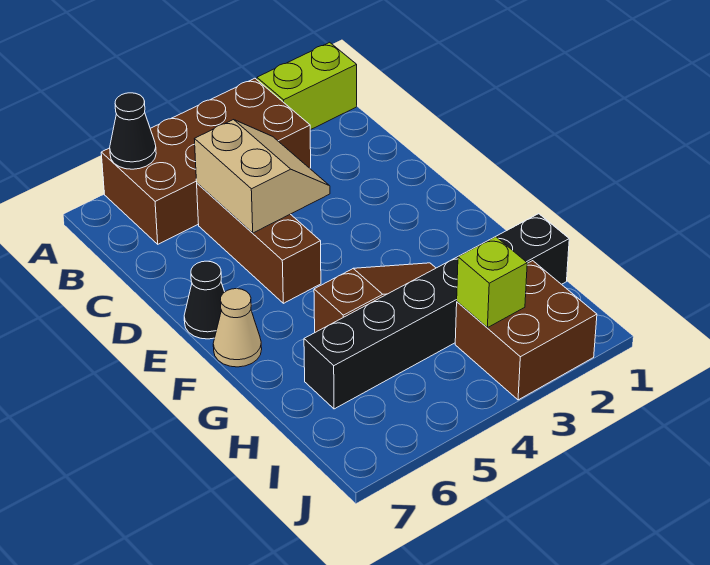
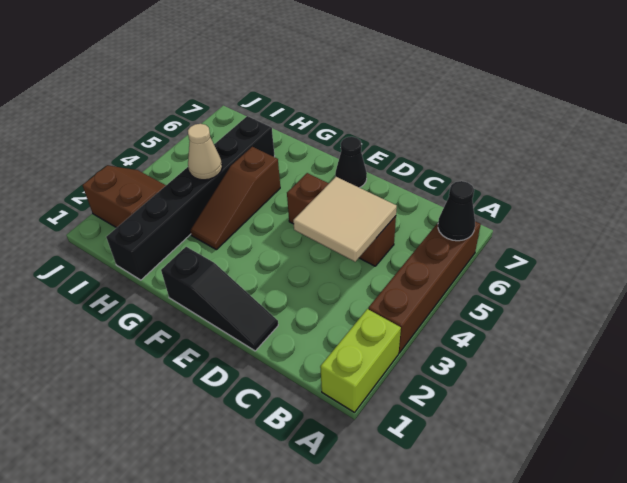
brown 2x4 brick [101,78,311,244] -> brown 1x4 brick [368,221,481,353]
tan 2x2 slope [195,120,330,233] -> tan 2x2 tile [293,177,397,262]
none -> black 1x3 slope [161,247,278,351]
tan 1x1 cone [213,289,262,367] -> tan 1x1 cone moved to [188,124,222,180]
brown 2x2 brick [455,261,597,400] -> brown 2x2 slope [83,165,166,228]
lime 1x1 brick [457,237,527,328] -> none

